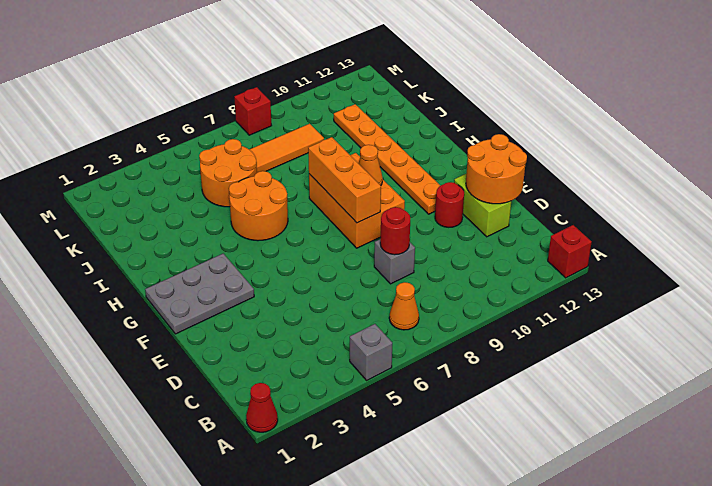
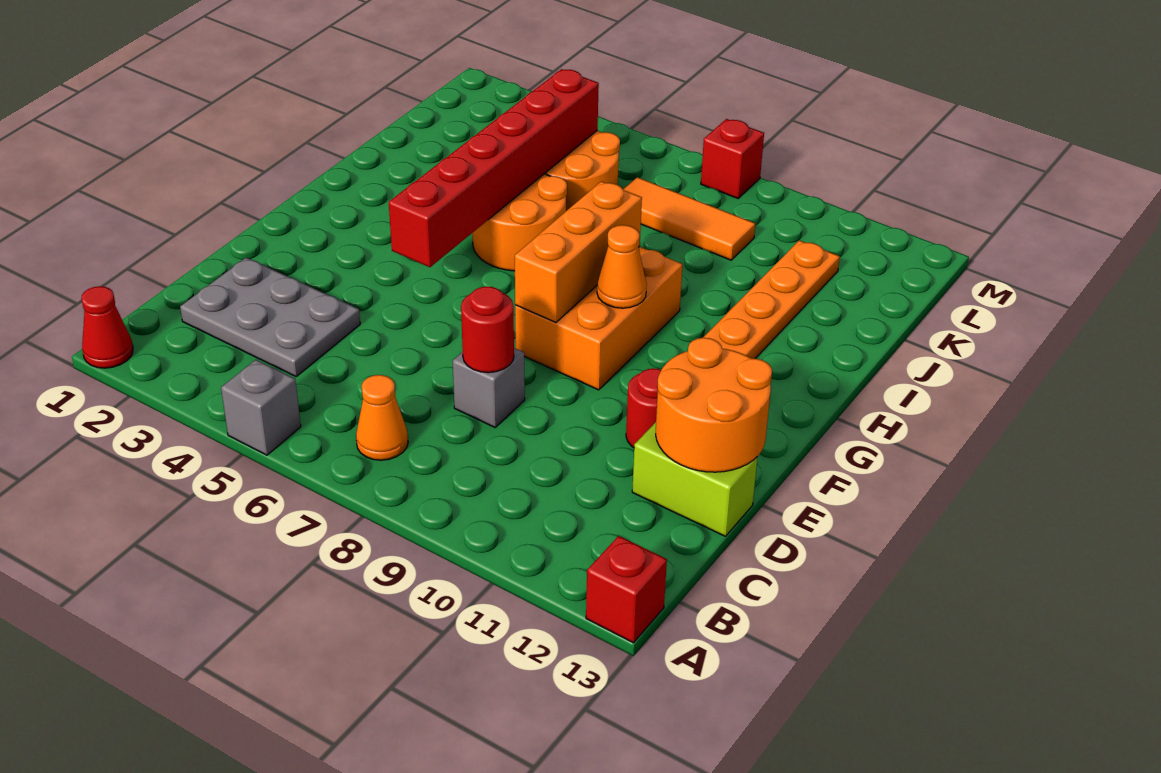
lime 1x2 brick [454,173,511,237] -> lime 1x2 brick turned to [632,422,757,536]
grey 2x3 plate [145,254,254,334] -> grey 2x3 plate moved to [180,258,360,376]
none -> red 1x6 brick [389,69,599,267]

